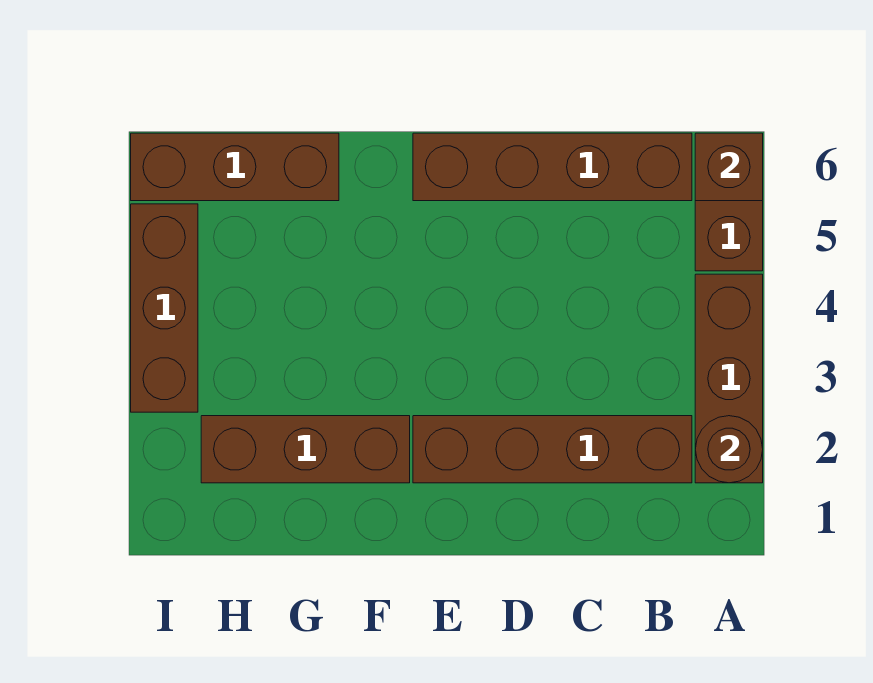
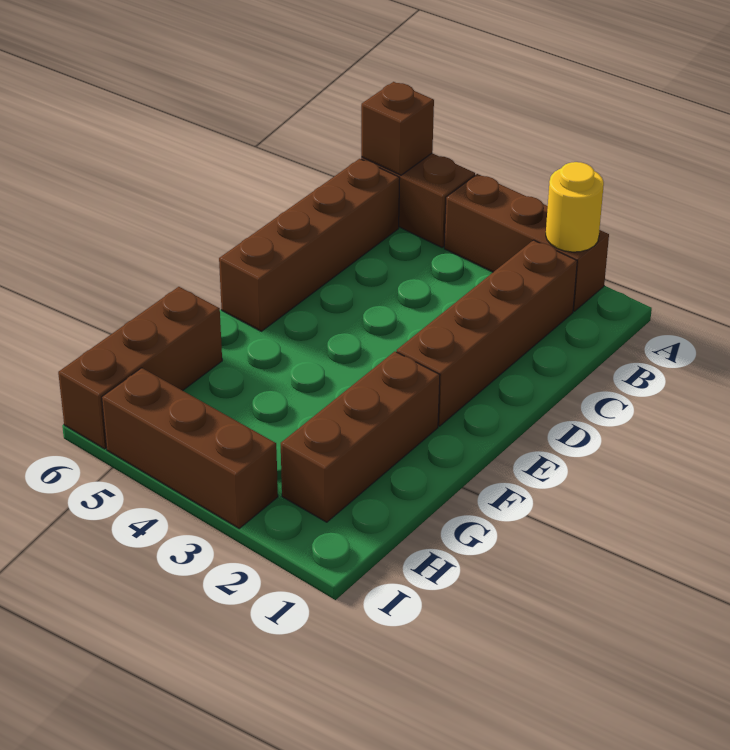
brown 1x1 round brick [695,416,763,483] -> yellow 1x1 round brick [546,162,604,252]

